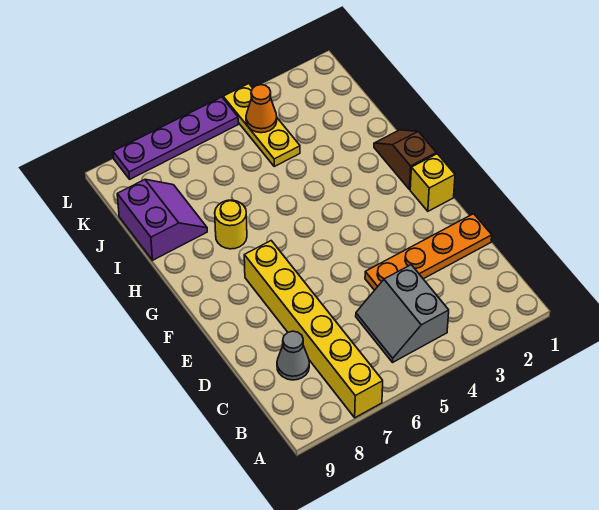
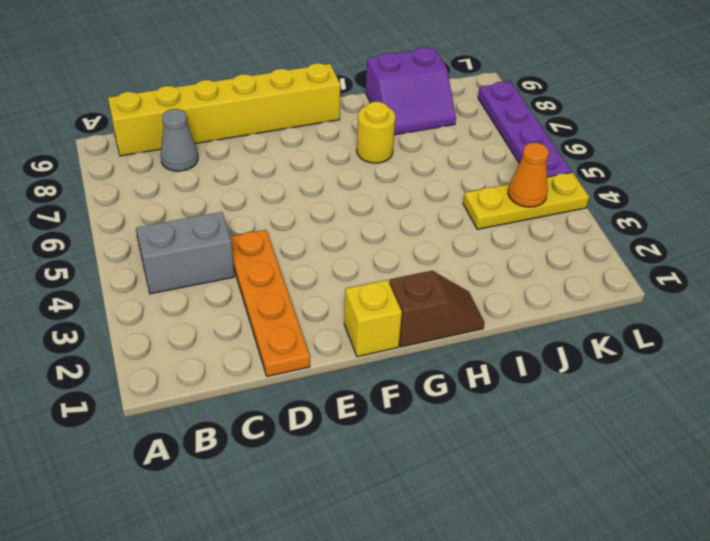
yellow 1x6 brick [244,241,383,418] -> yellow 1x6 brick moved to [108,63,340,156]

